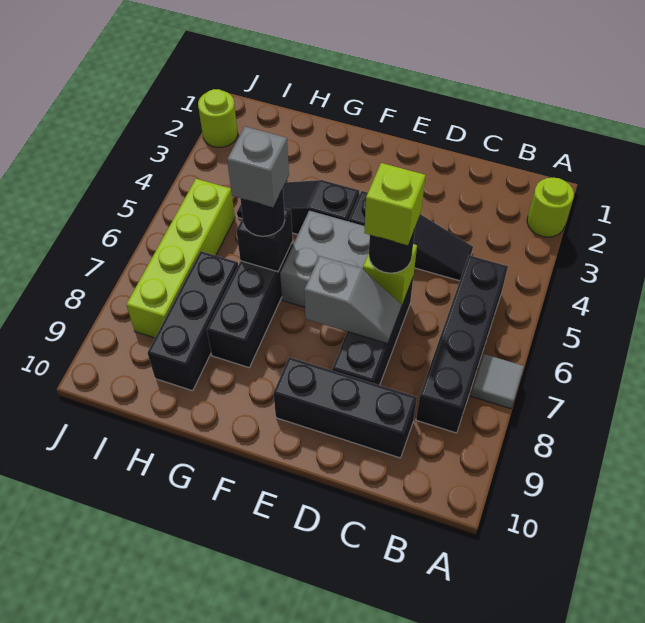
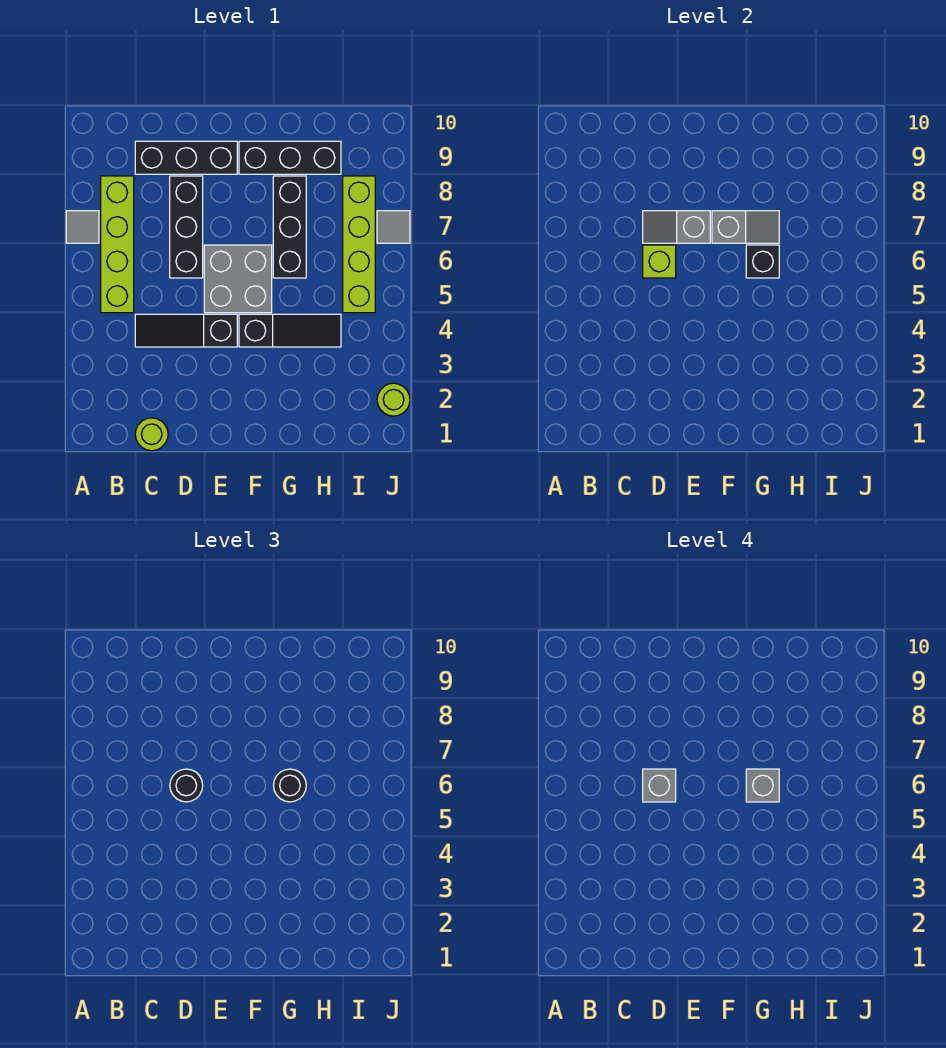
lime 1x1 round brick [527,178,574,237] -> lime 1x1 round brick moved to [135,418,168,451]
black 1x4 brick [416,255,508,433] -> lime 1x4 brick [101,176,134,313]
lime 1x1 brick [364,163,426,245] -> grey 1x1 brick [643,769,676,802]
none -> grey 1x2 slope [712,211,779,243]
black 1x3 brick [147,251,238,391] -> black 1x3 brick turned to [239,141,341,174]
none -> grey 1x1 tile [377,211,410,243]

